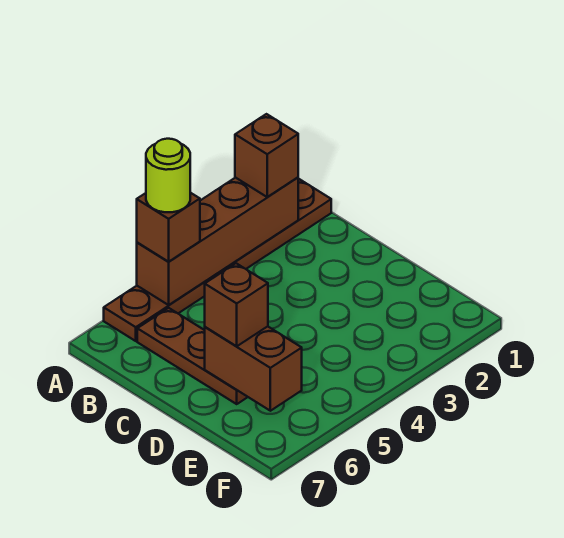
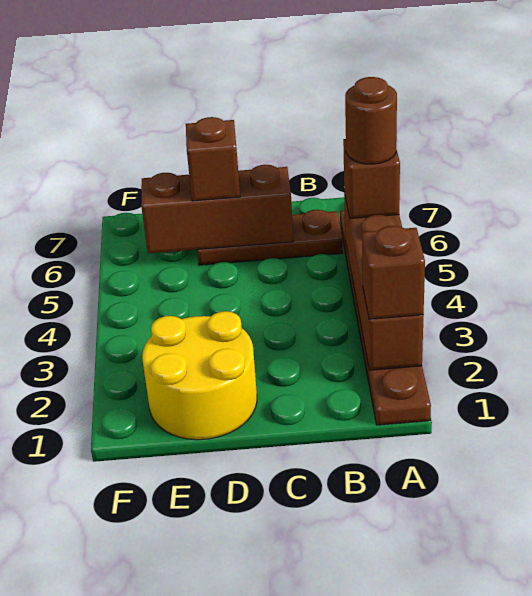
lime 1x1 round brick [146,139,190,212] -> brown 1x1 round brick [345,77,397,164]
none -> yellow 2x2 round brick [142,311,257,440]
brown 1x2 brick [205,326,302,411] -> brown 1x3 brick [141,165,293,253]

